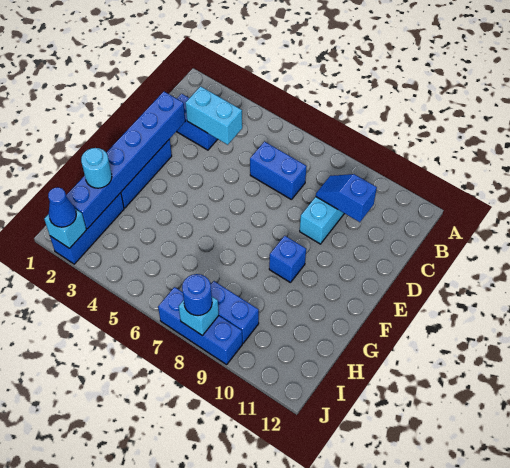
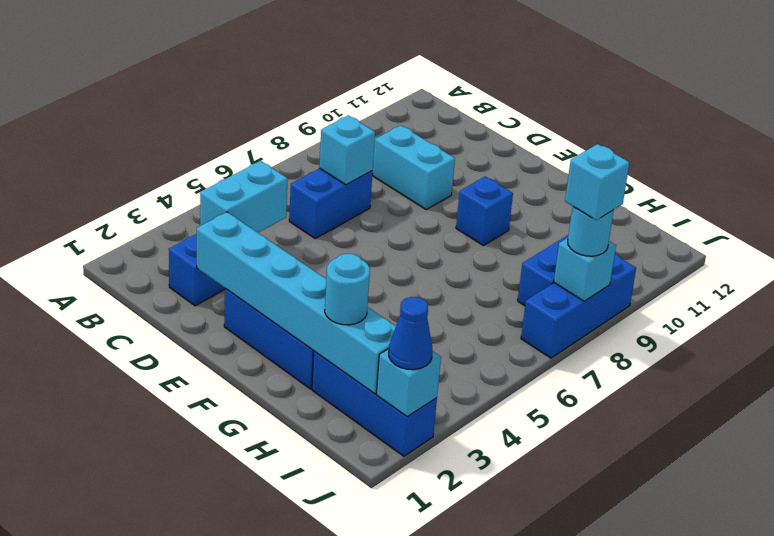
none -> cyan 1x1 brick [319,115,375,185]
blue 1x2 slope [316,174,377,222] -> none
blue 1x6 brick [66,92,185,229] -> cyan 1x6 brick [197,212,396,394]
blue 1x1 round brick [182,274,212,315] -> cyan 1x1 round brick [568,206,614,256]
none -> cyan 1x1 brick [565,144,629,220]

